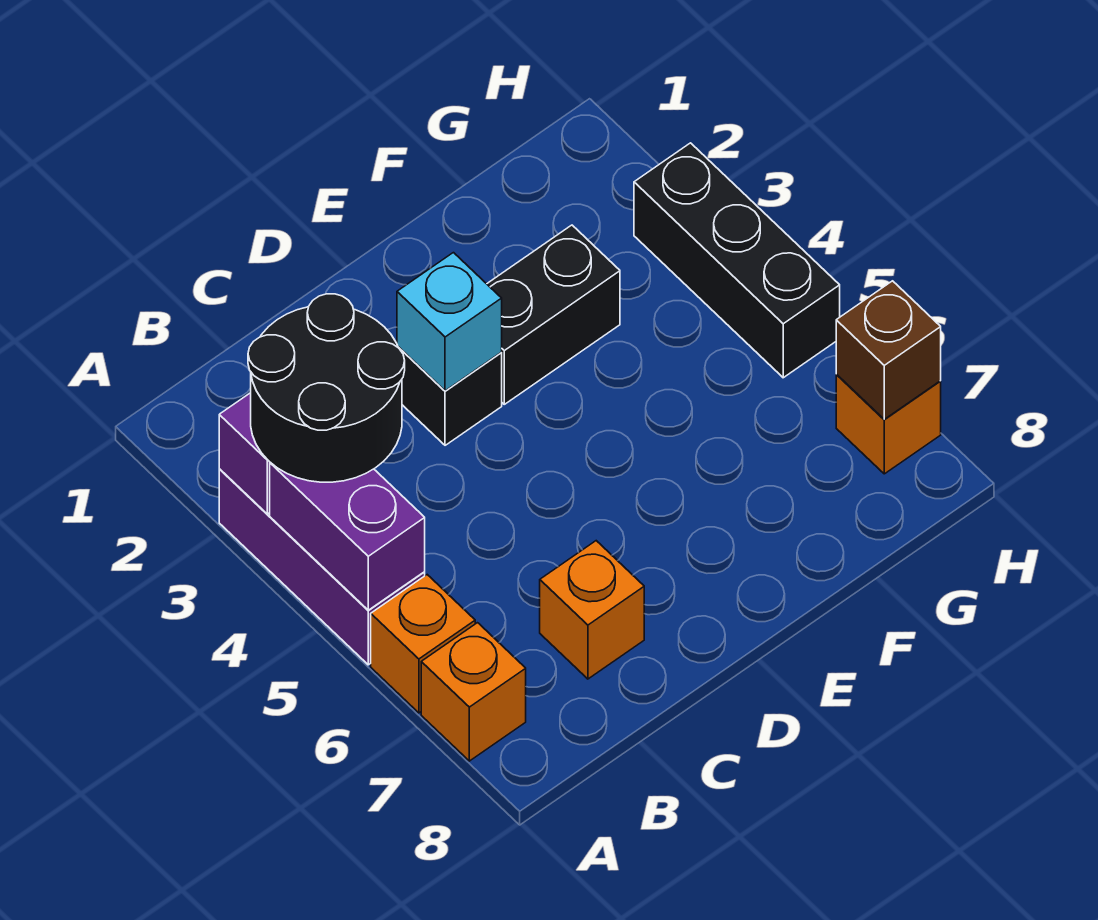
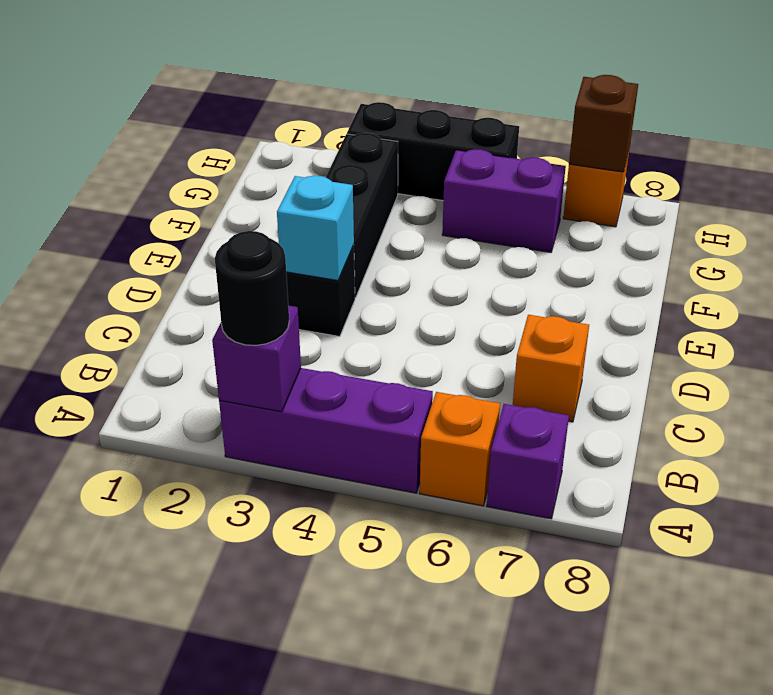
black 2x2 round brick [248,294,405,482] -> black 1x1 round brick [215,231,289,346]
purple 1x2 brick [270,462,425,610] -> purple 1x2 brick moved to [442,149,566,252]
orange 1x1 brick [421,623,526,761] -> purple 1x1 brick [487,404,569,519]
black 1x2 brick [487,225,620,404] -> black 1x3 brick [326,133,398,298]

